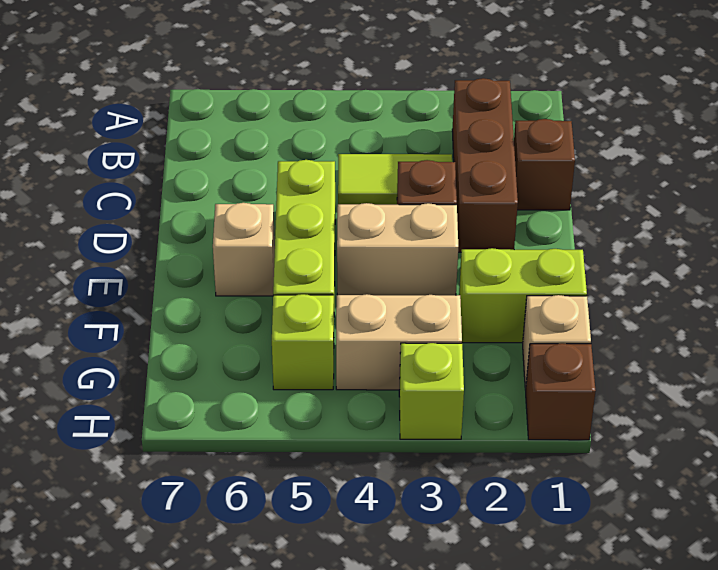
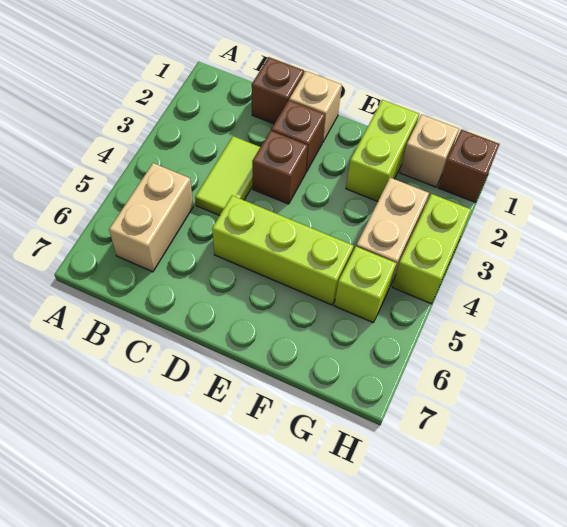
brown 1x3 brick [452,78,518,252] -> brown 1x1 brick [271,100,325,173]
tan 1x2 brick [337,203,458,295] -> tan 1x2 brick moved to [109,163,193,272]
tan 1x1 brick [213,203,275,296] -> tan 1x1 brick moved to [289,71,342,143]
lime 1x1 brick [399,343,464,439] -> lime 1x2 brick [393,194,471,304]

